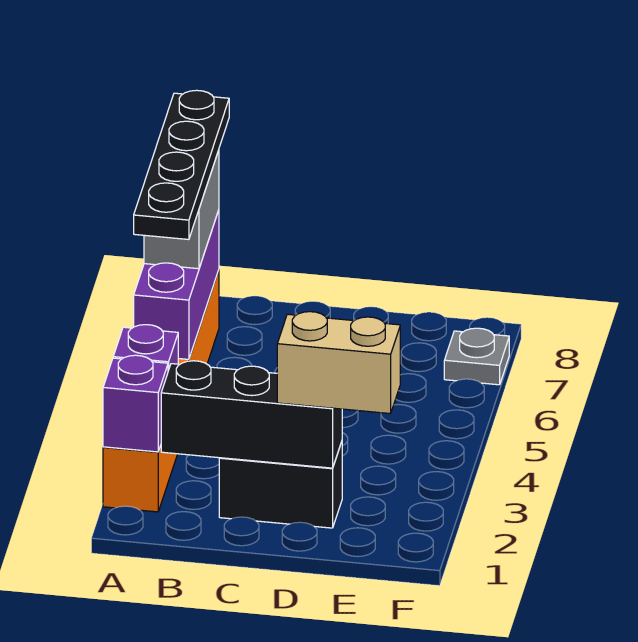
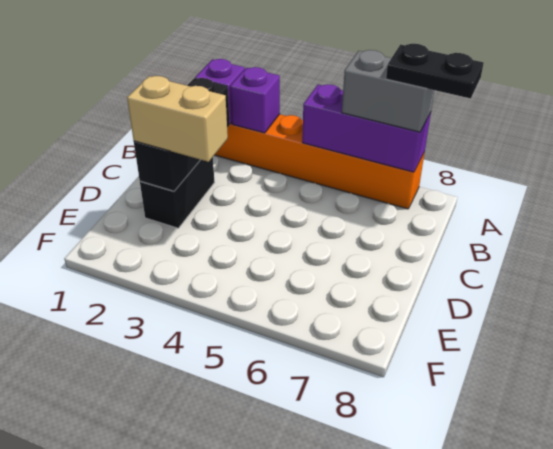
black 1x4 plate [134,90,229,240] -> black 1x2 plate [386,44,484,99]
tan 1x2 brick [277,312,400,414] -> tan 1x2 brick turned to [127,76,228,162]
grey 1x1 plate [444,328,509,385] -> none

